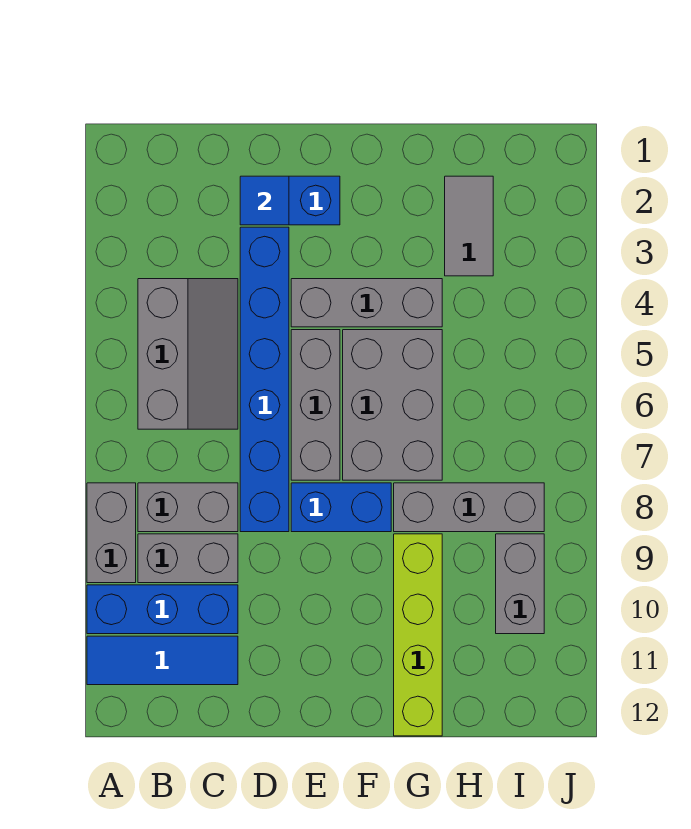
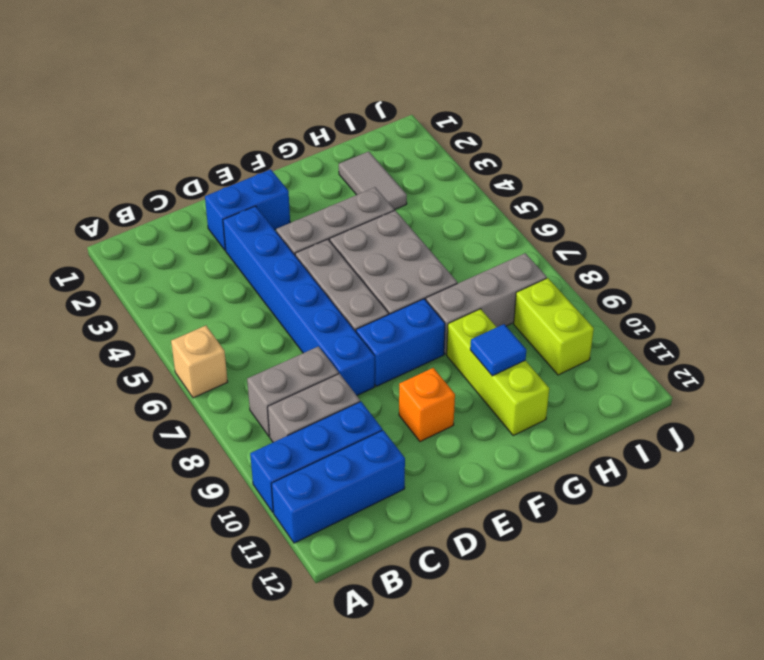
none -> tan 1x1 brick [171,326,228,398]
grey 1x2 brick [87,483,136,583] -> none
blue 1x3 tile [87,636,238,685] -> blue 1x3 brick [272,430,405,543]
grey 2x3 slope [138,279,238,429] -> none
blue 1x1 tile [240,176,289,225] -> blue 1x1 tile moved to [470,324,526,376]
none -> orange 1x1 brick [399,368,455,442]
lime 1x4 brick [394,534,442,736] -> lime 1x3 brick [447,309,549,435]
grey 1x2 brick [496,534,544,634] -> lime 1x2 brick [514,278,594,375]

